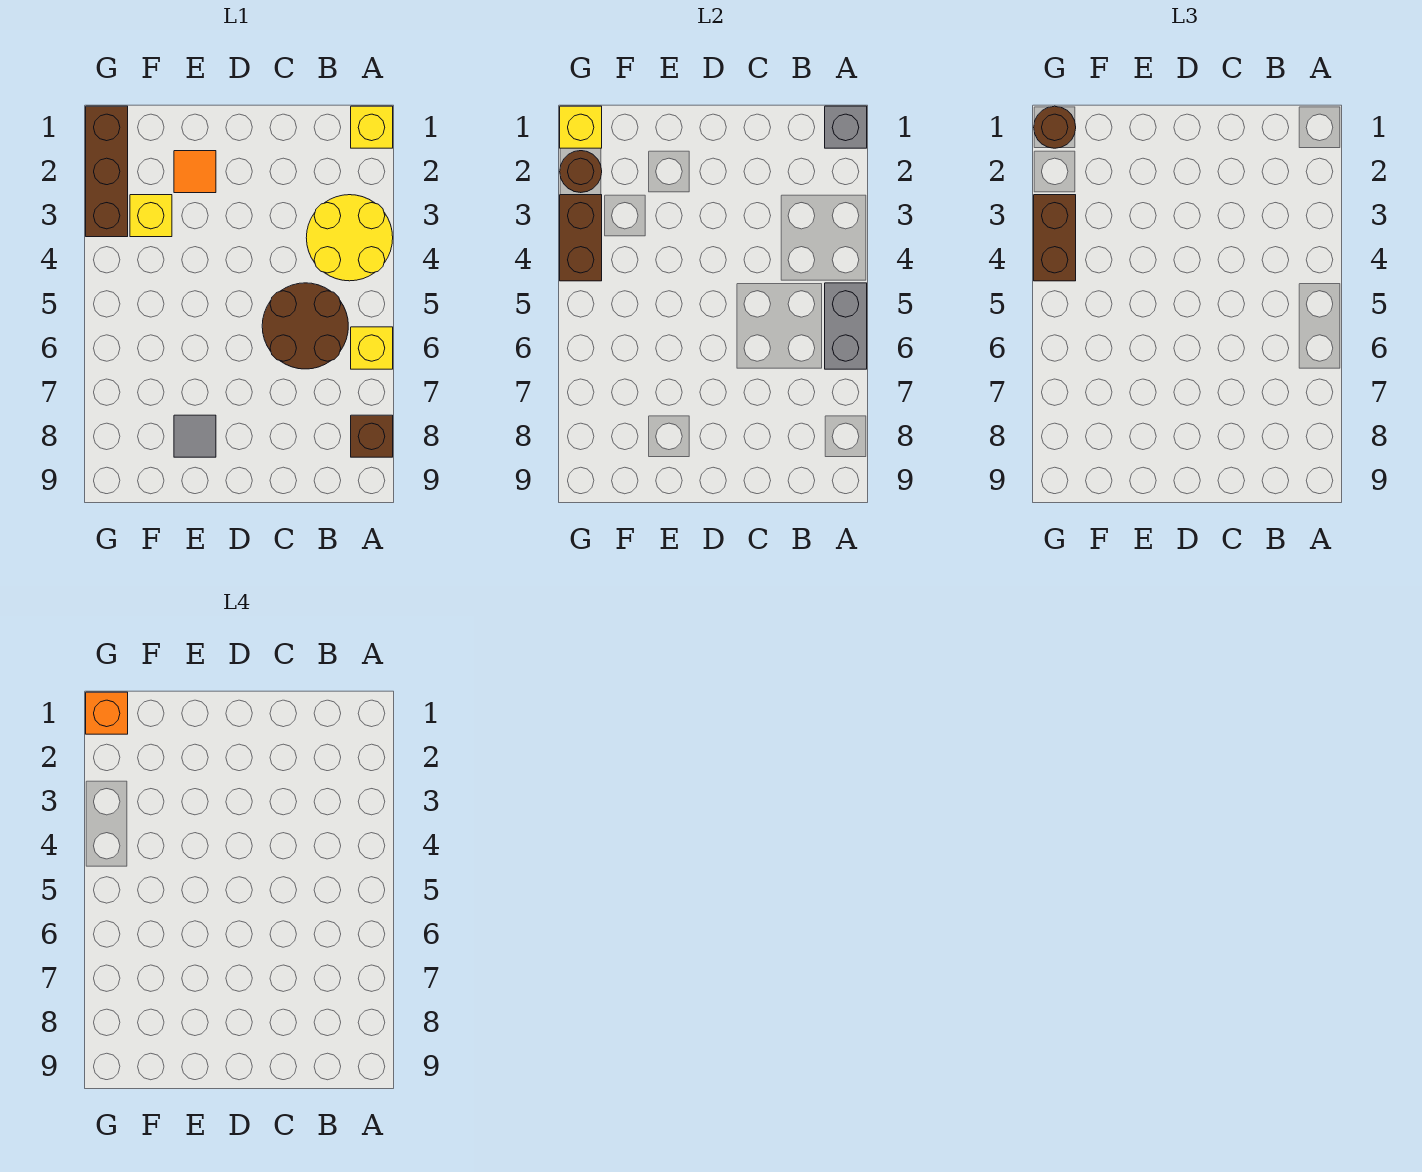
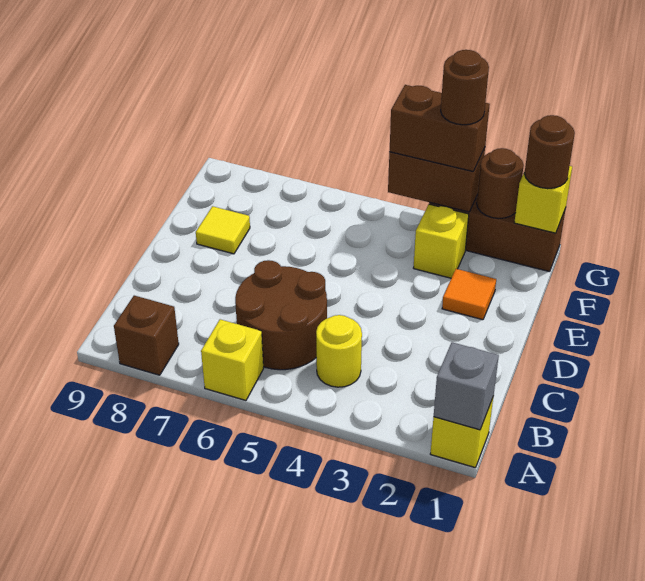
yellow 2x2 round brick [306,195,393,281] -> yellow 1x1 round brick [316,315,362,387]
grey 1x2 brick [825,283,867,369] -> none
grey 1x1 tile [174,415,216,457] -> yellow 1x1 tile [196,206,250,254]
orange 1x1 brick [86,692,128,734] -> none
none -> brown 1x1 round brick [441,50,489,125]

